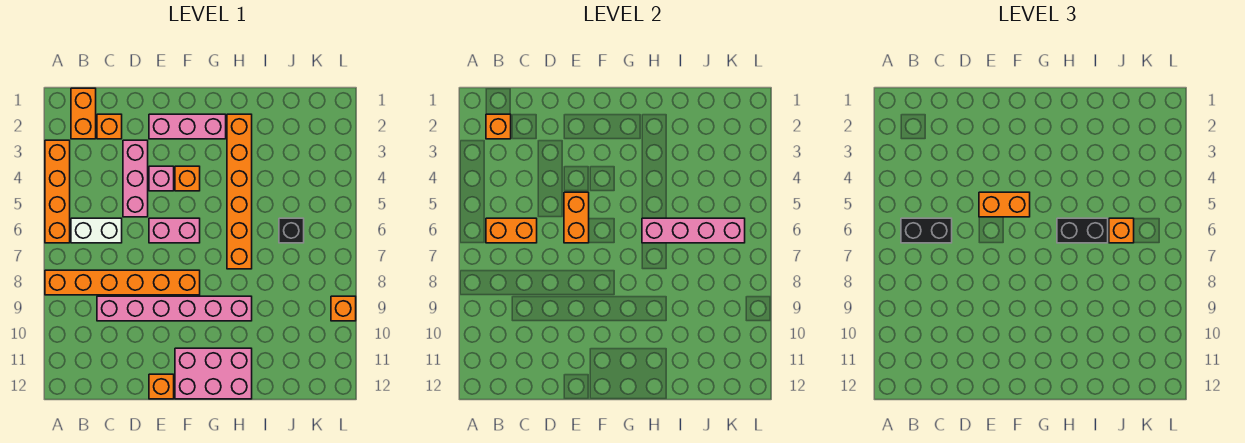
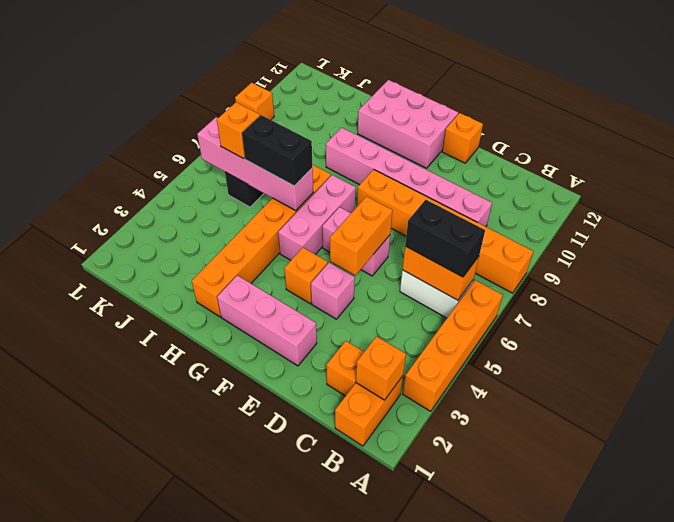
pink 1x3 brick [123,140,148,217] -> pink 1x3 brick moved to [278,175,356,260]
orange 1x2 brick [979,192,1030,217] -> none

